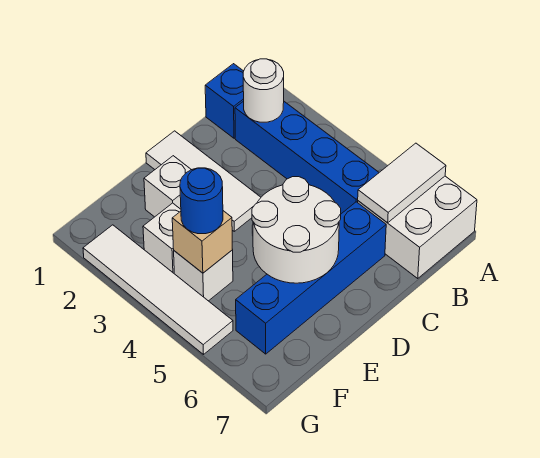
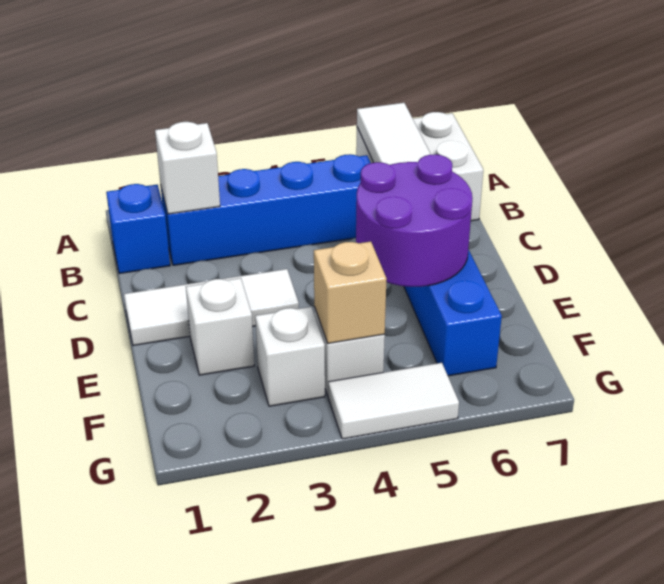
white 1x1 round brick [243,59,284,122] -> white 1x1 brick [155,122,220,214]
white 2x2 round brick [252,177,341,283] -> purple 2x2 round brick [356,154,473,287]
blue 1x1 round brick [180,168,223,234] -> none
white 1x4 tile [83,225,233,354] -> white 1x2 tile [328,363,459,439]

